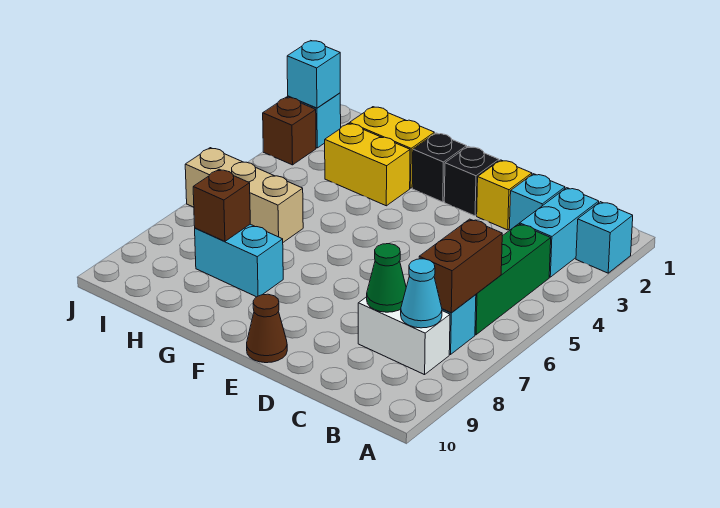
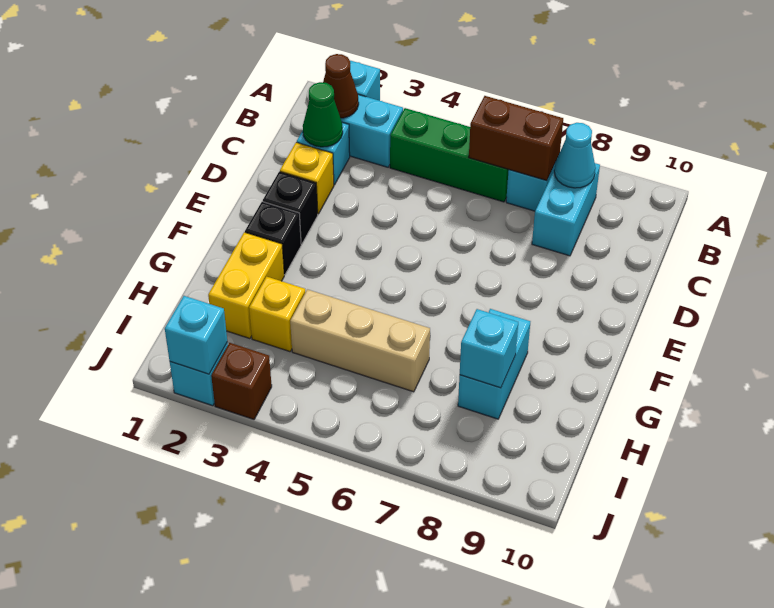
white 1x2 brick [358,297,450,375] -> cyan 1x2 brick [532,163,600,256]
green 1x1 cone [367,244,406,312] -> green 1x1 cone moved to [303,82,343,147]
brown 1x1 cone [247,294,287,363] -> brown 1x1 cone moved to [323,54,359,118]
yellow 1x2 brick [325,123,410,206] -> yellow 1x1 brick [249,277,305,352]
tan 1x3 brick [185,148,303,242] -> tan 1x3 brick turned to [290,289,430,392]
brown 1x1 brick [193,169,250,242] -> cyan 1x1 brick [460,309,518,388]

